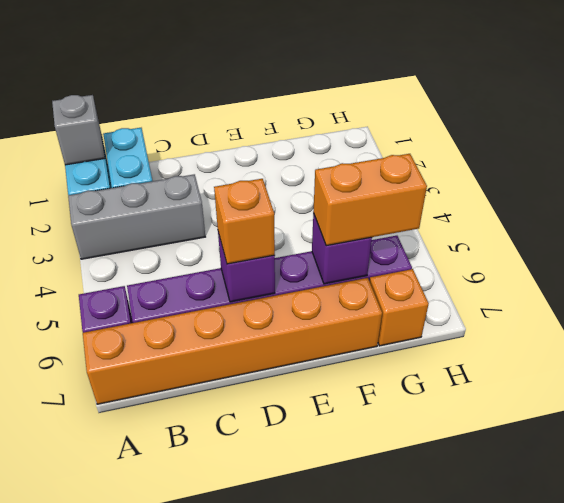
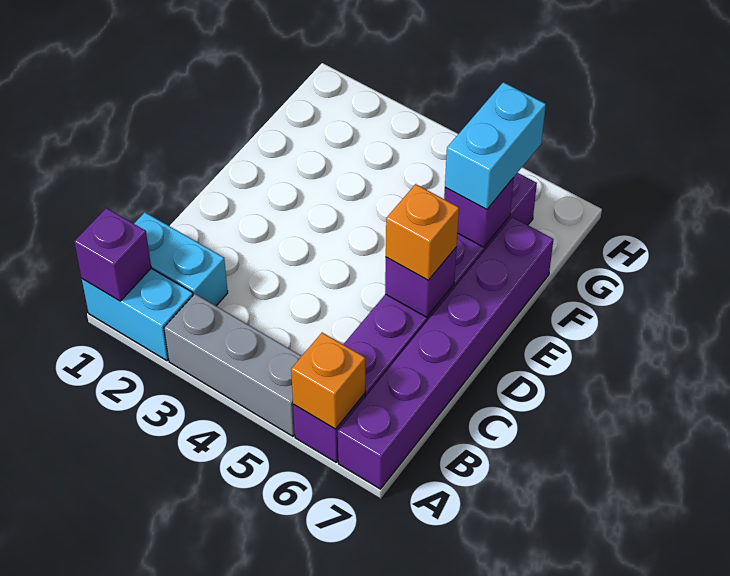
grey 1x1 brick [52,95,105,165] -> purple 1x1 brick [74,208,151,301]
grey 1x3 brick [68,174,205,259] -> grey 1x3 brick turned to [164,294,301,436]
orange 1x6 brick [83,278,382,404] -> purple 1x6 brick [338,217,554,489]
orange 1x2 brick [313,154,427,246] -> cyan 1x2 brick [445,82,546,210]
orange 1x1 brick [370,269,429,346] -> orange 1x1 brick moved to [291,333,365,429]

